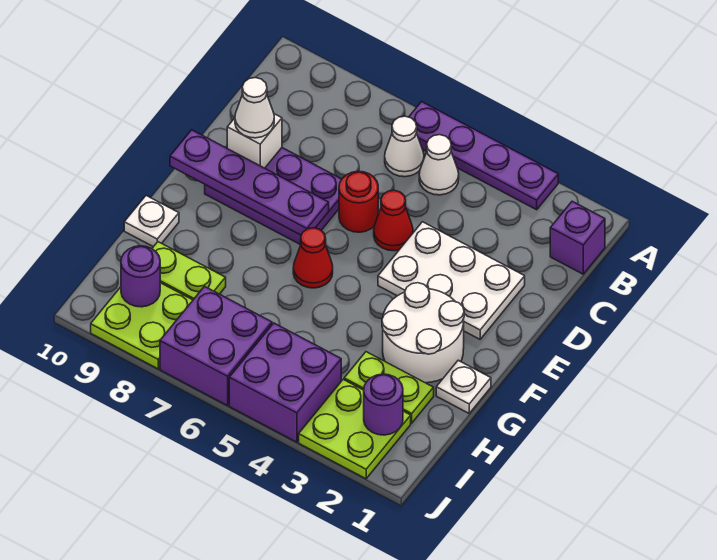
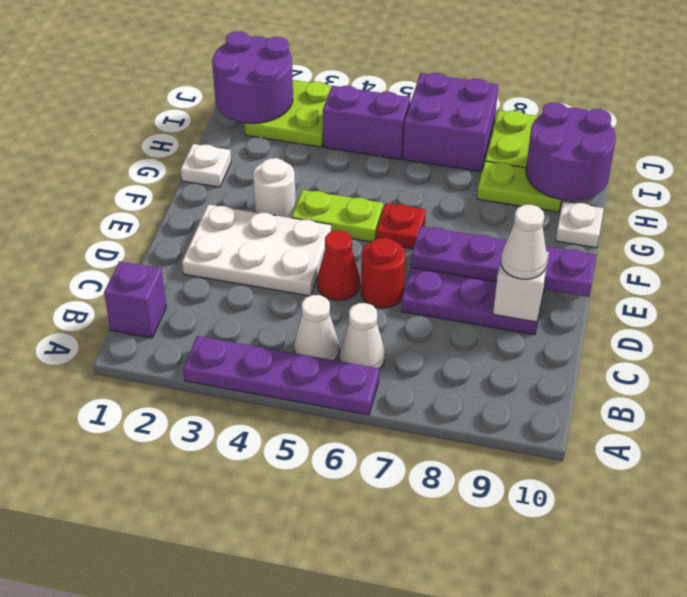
white 2x2 round brick [382,283,464,383] -> white 1x1 round brick [253,158,296,218]
red 1x1 cone [293,228,333,288] -> red 1x1 plate [376,203,426,249]
lime 1x2 plate [344,352,434,423] -> lime 1x2 plate moved to [292,190,383,242]
purple 1x1 round brick [364,374,403,435] -> purple 2x2 round brick [212,31,293,123]
purple 2x2 brick [229,323,341,442] -> purple 1x2 brick [323,86,410,159]
purple 1x1 round brick [121,246,160,307] -> purple 2x2 round brick [526,103,616,200]

